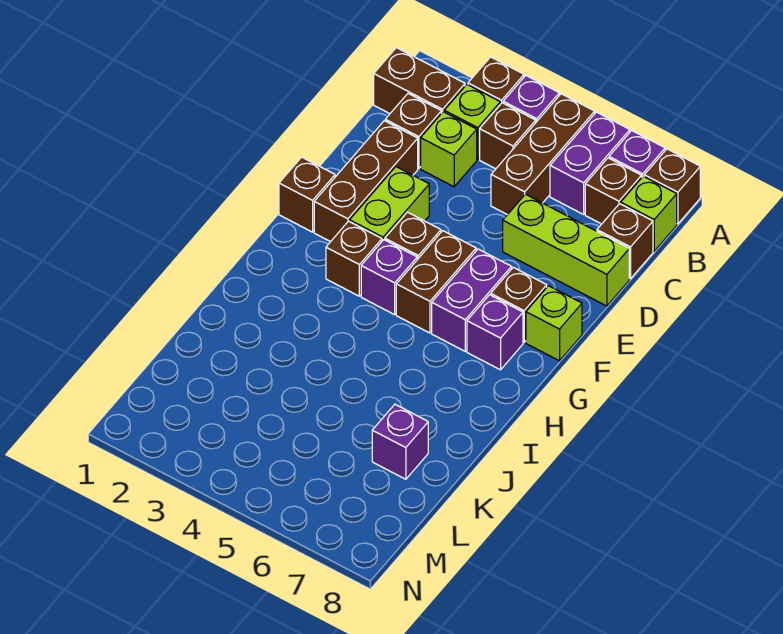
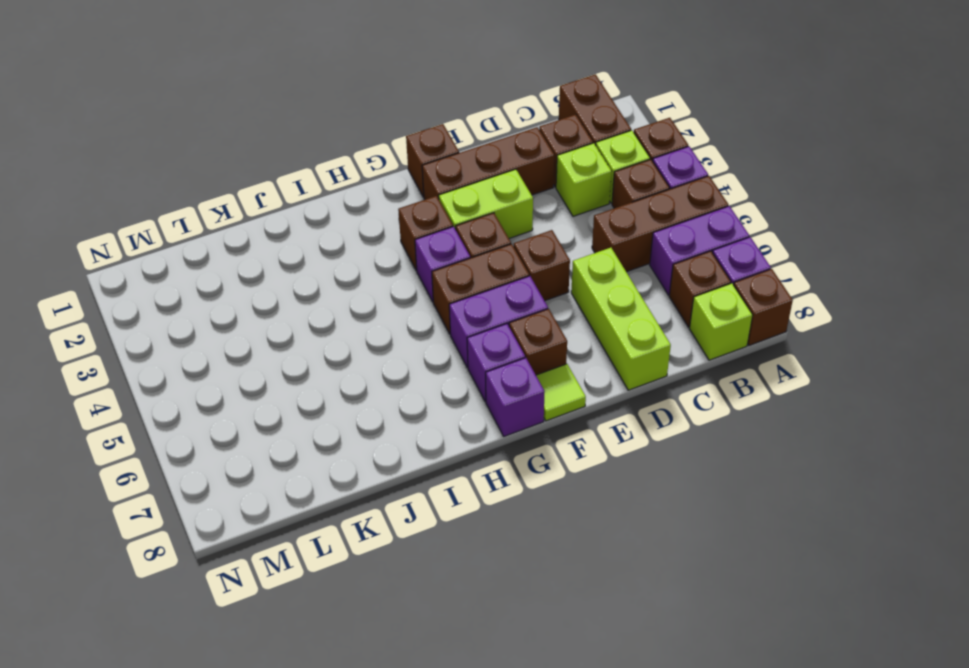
brown 1x1 brick [597,204,653,279] -> brown 1x1 brick moved to [514,230,570,301]
lime 1x1 brick [526,286,582,361] -> lime 1x1 tile [536,364,586,421]
purple 1x1 brick [372,404,428,479] -> purple 1x1 brick moved to [486,358,545,436]

